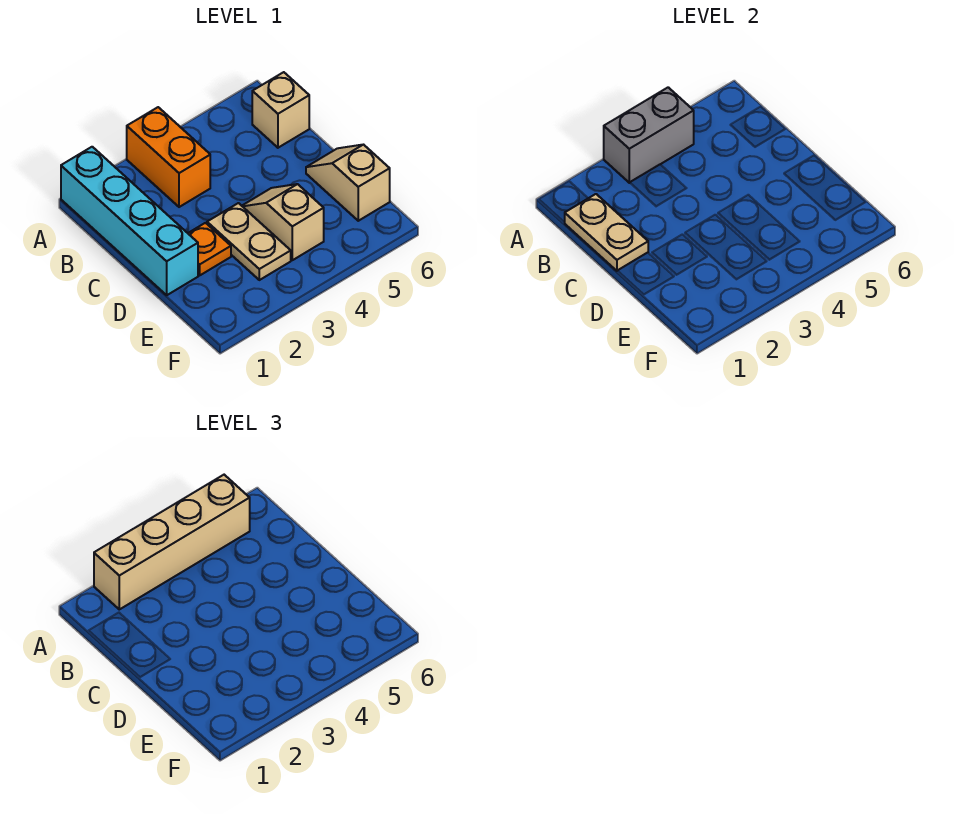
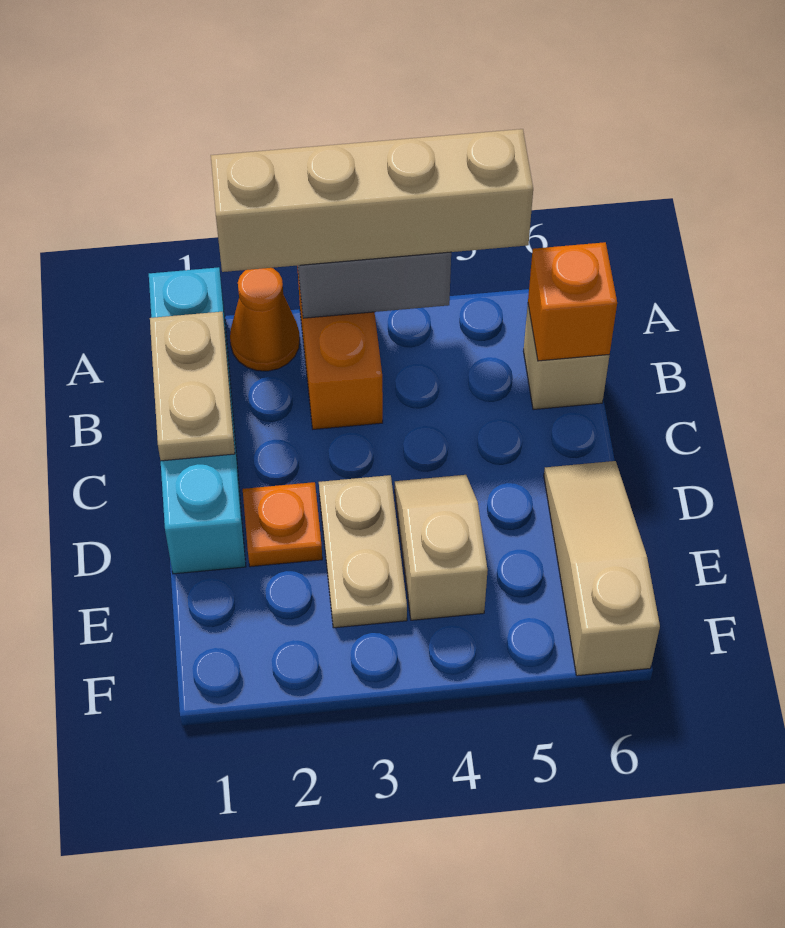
none -> orange 1x1 cone [230,268,300,371]
none -> orange 1x1 brick [528,242,617,361]
tan 1x2 slope [306,145,390,221] -> tan 1x3 slope [544,461,660,676]

